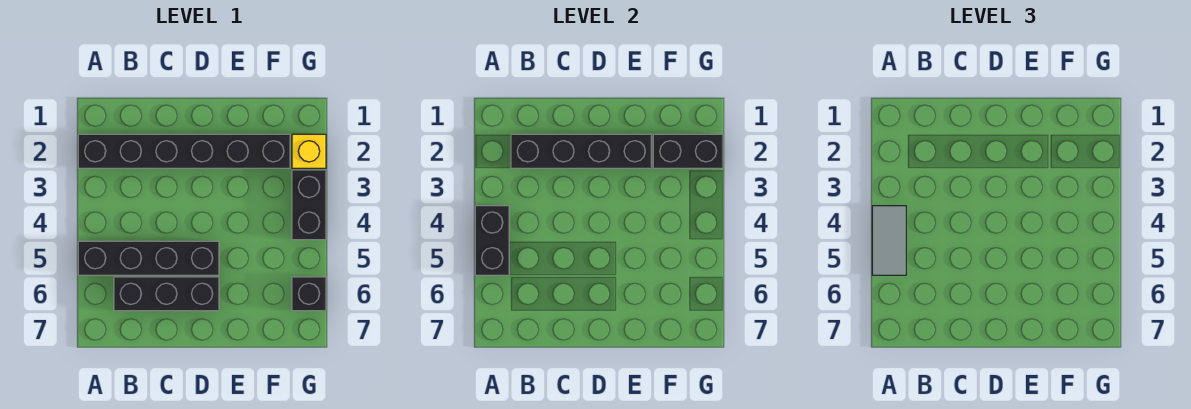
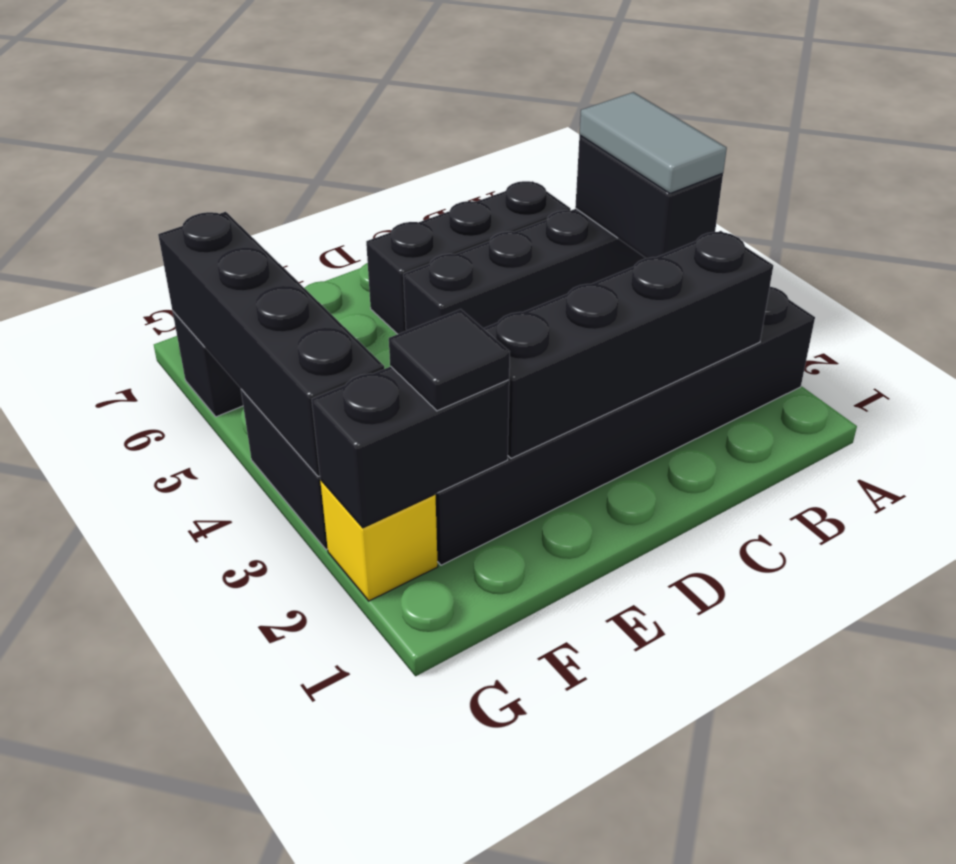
none -> black 1x1 tile [389,309,510,411]
none -> black 1x4 brick [158,212,384,477]

